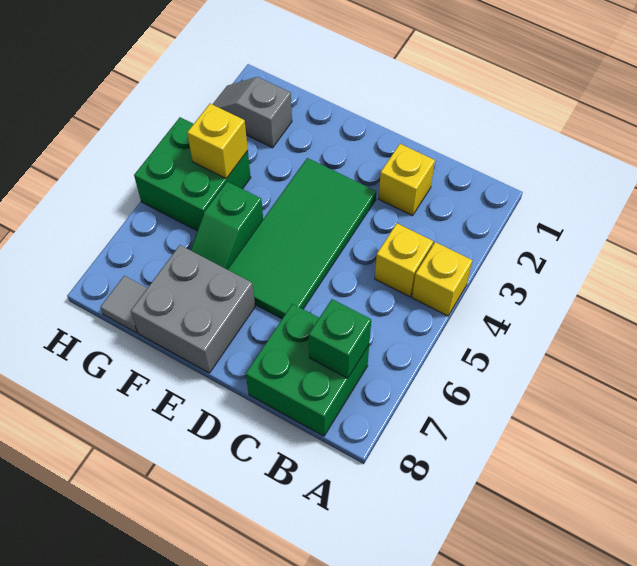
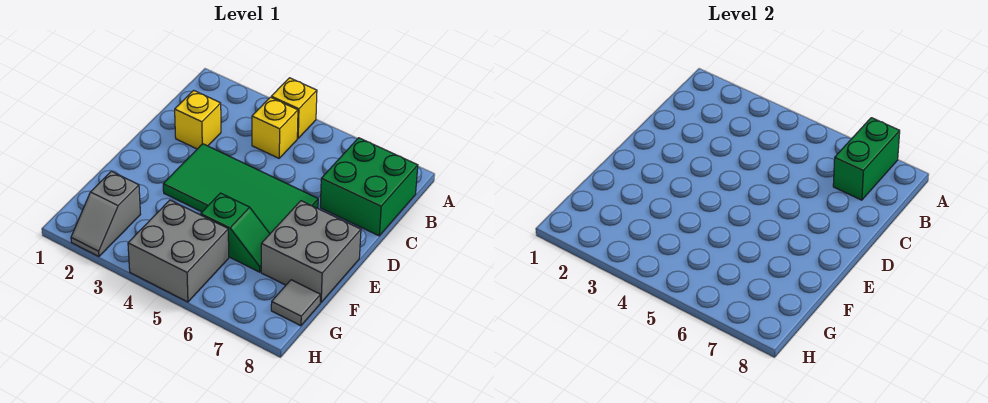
green 1x1 brick [309,299,371,378] -> green 1x2 brick [833,118,900,200]
green 2x2 brick [134,117,251,231] -> grey 2x2 brick [128,200,229,302]
yellow 1x1 brick [187,104,248,178] -> none

